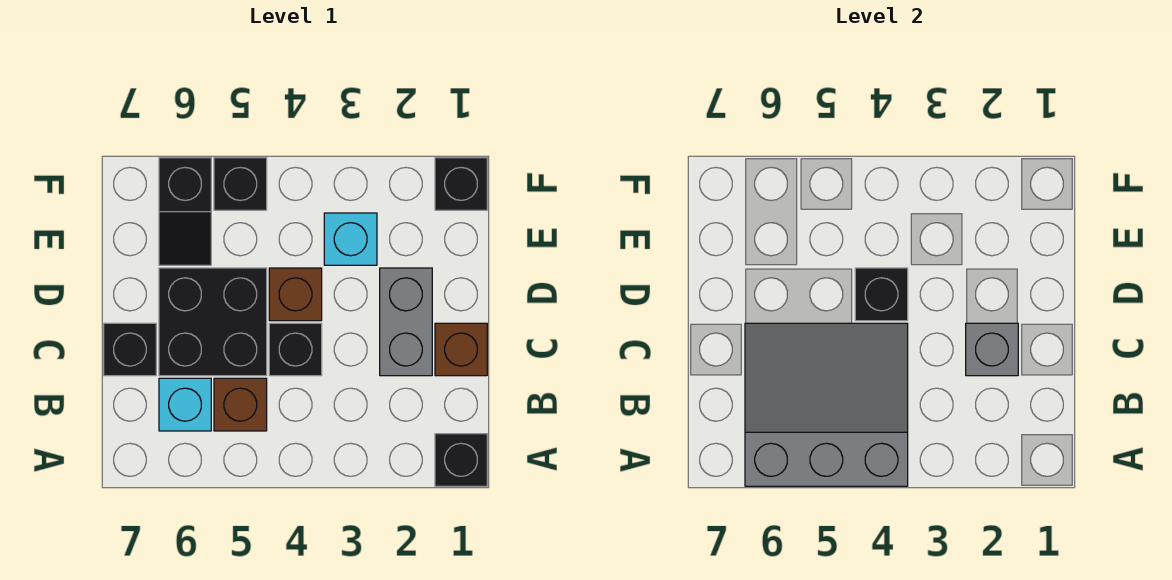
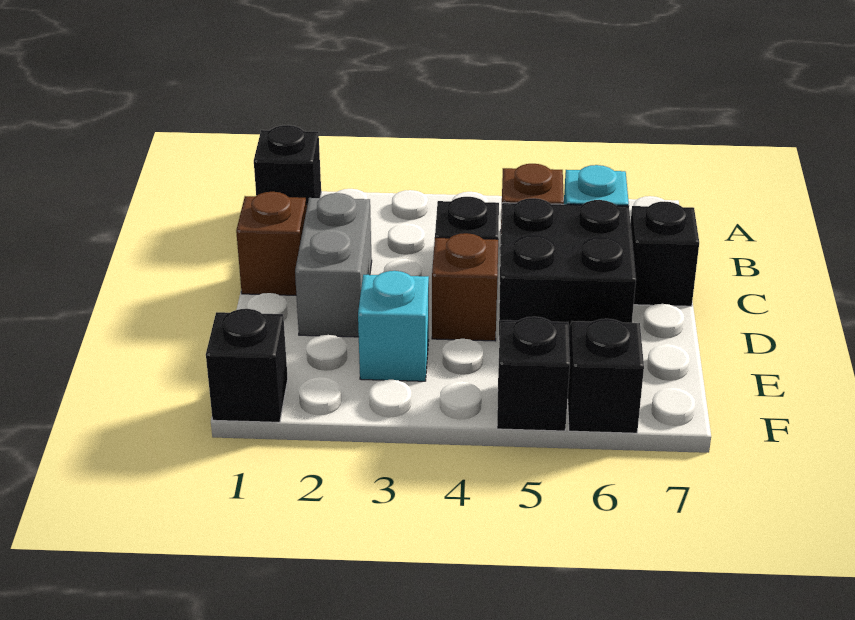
grey 3x3 slope [745,323,908,486] -> none
grey 1x1 brick [966,323,1018,376] -> none
black 1x1 brick [855,268,908,321] -> none

